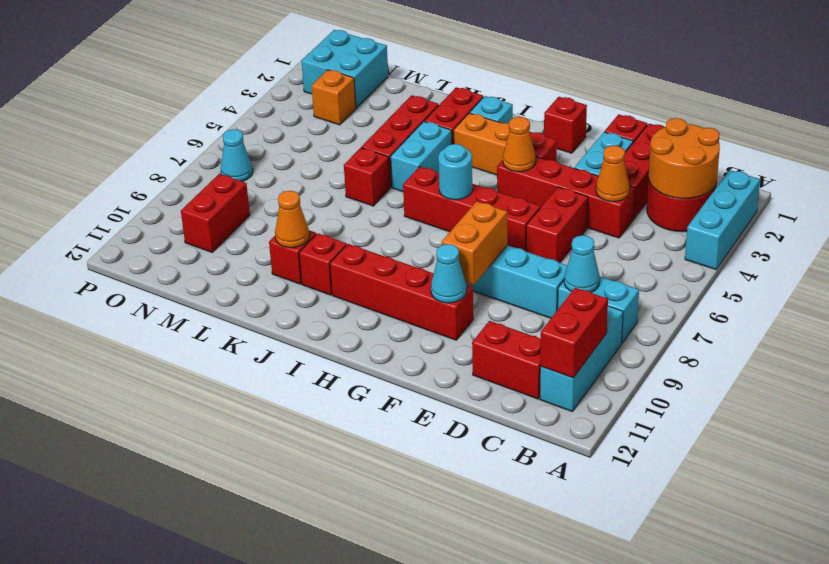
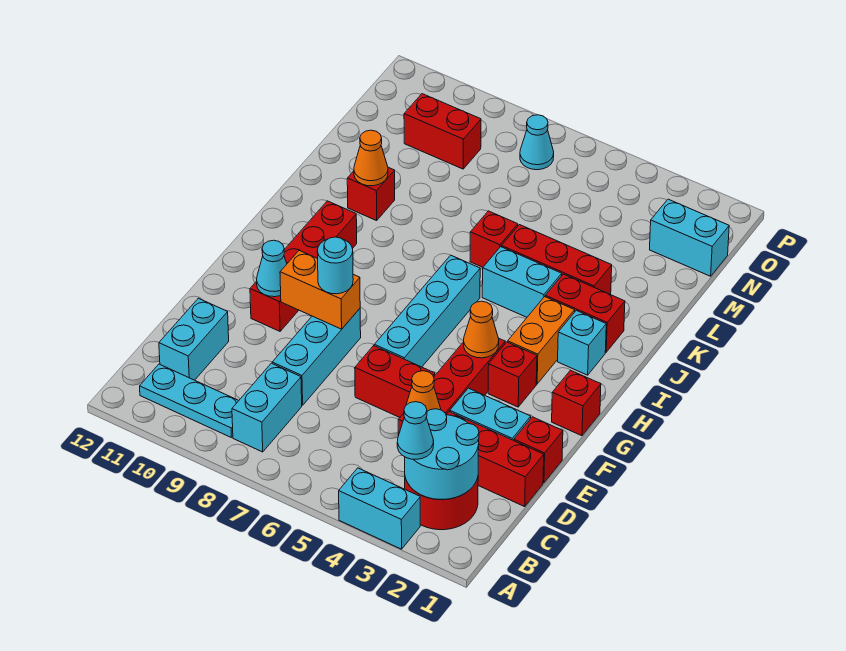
cyan 1x3 brick [685,170,760,270] -> cyan 1x2 brick [339,468,420,549]
orange 2x2 round brick [649,118,720,199] -> cyan 2x2 round brick [405,409,479,499]
cyan 1x3 brick [540,306,623,411] -> cyan 1x3 plate [140,364,239,437]
red 1x2 brick [540,288,608,378] -> none
cyan 1x1 cone [564,235,600,292] -> cyan 1x1 cone moved to [397,402,434,459]
red 1x2 brick [472,321,541,399] -> cyan 1x2 brick [159,298,229,380]
red 1x4 brick [403,167,541,251] -> cyan 1x4 brick [374,255,480,367]
cyan 1x1 round brick [438,144,472,200] -> cyan 1x1 round brick moved to [317,237,353,294]
red 1x1 brick [299,233,347,295] -> none
cyan 2x2 brick [301,30,388,108] -> cyan 1x2 brick [650,199,729,276]
orange 1x1 brick [311,70,356,125] -> none

